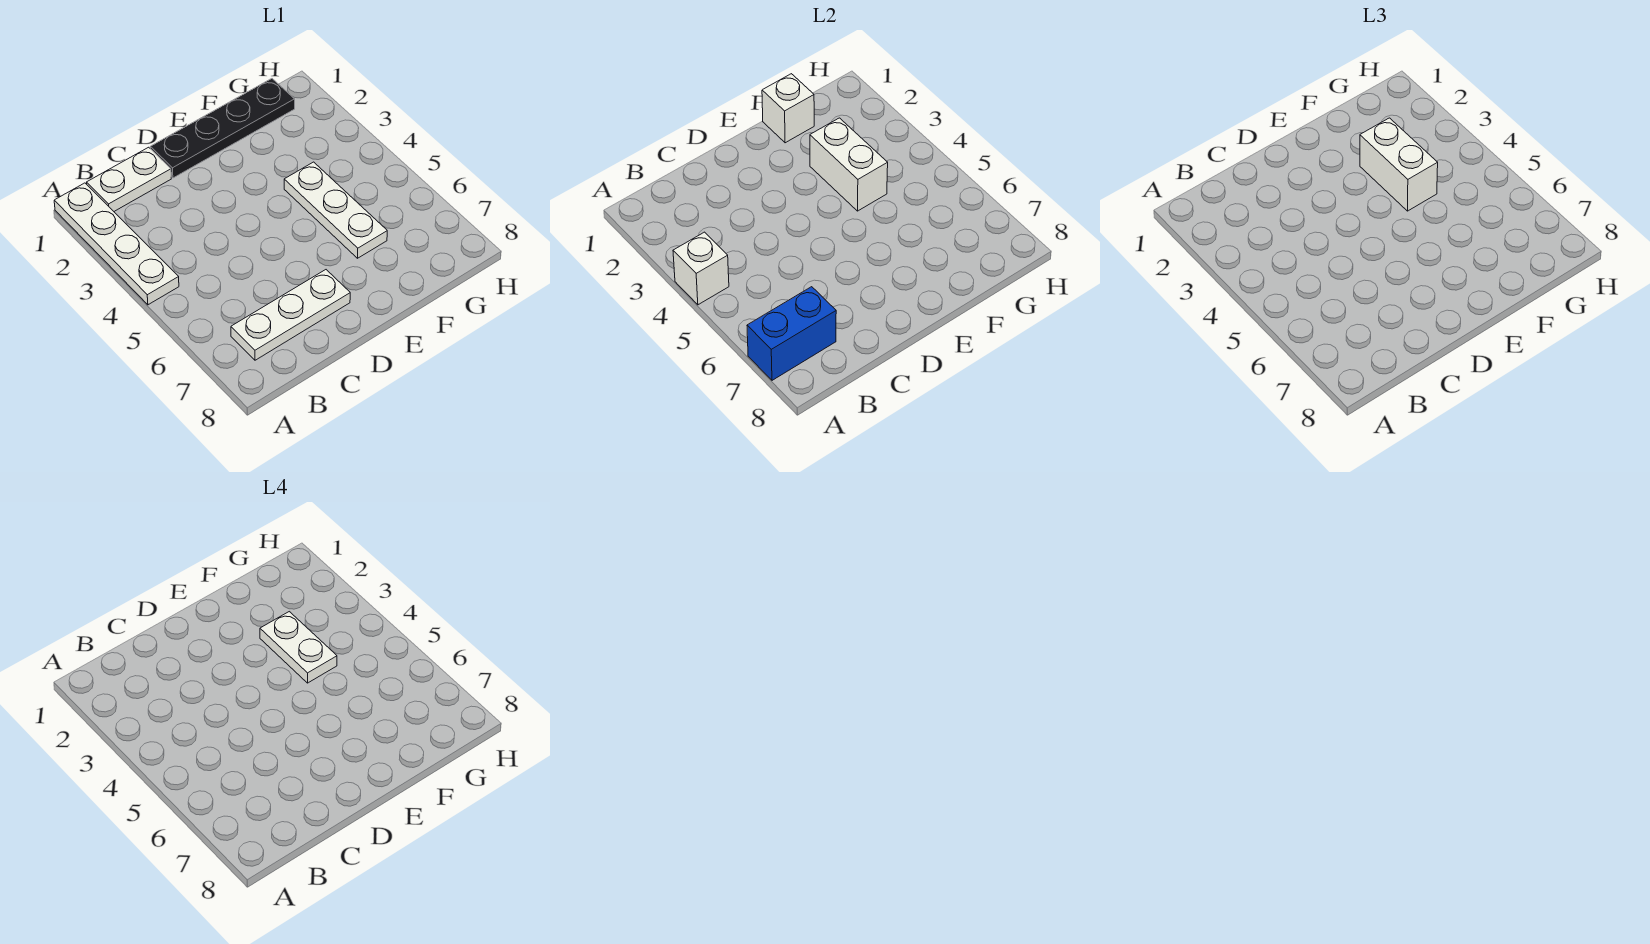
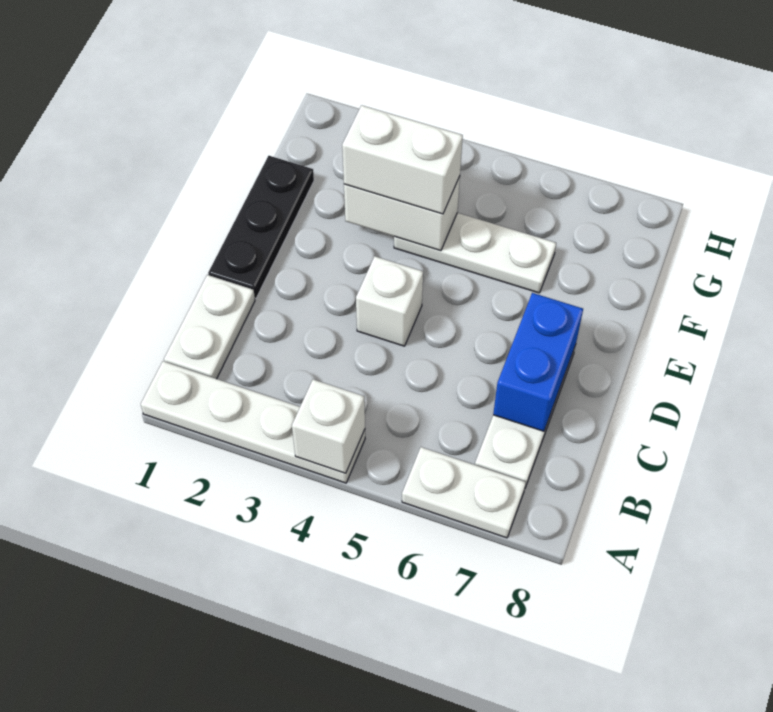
blue 1x2 brick [747,287,836,380] -> blue 1x2 brick moved to [493,293,583,431]
black 1x4 plate [150,79,295,178] -> black 1x3 plate [208,156,314,298]
white 1x1 brick [762,74,814,143] -> white 1x1 brick moved to [356,256,423,346]
white 1x2 plate [260,612,337,683] -> white 1x2 plate moved to [402,447,526,538]

